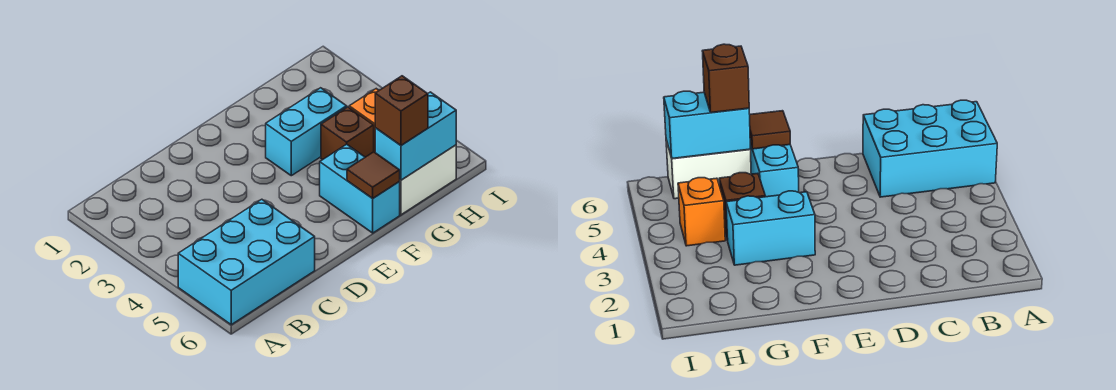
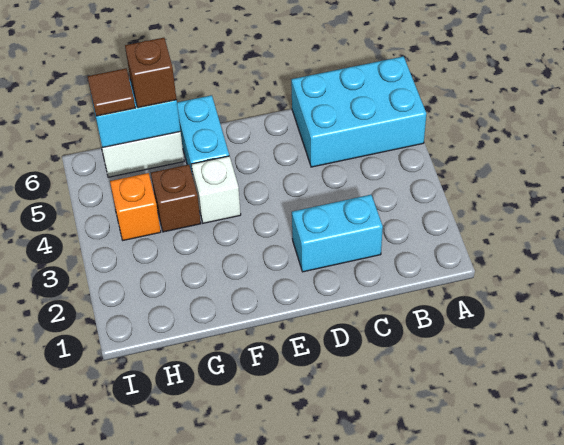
cyan 1x2 brick [266,88,347,176] -> cyan 1x2 brick moved to [292,195,383,272]
none -> white 1x1 brick [191,156,241,223]
brown 1x1 tile [347,152,400,198] -> brown 1x1 tile moved to [87,68,135,116]

